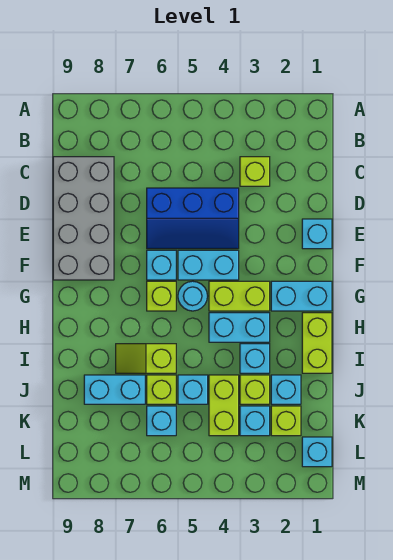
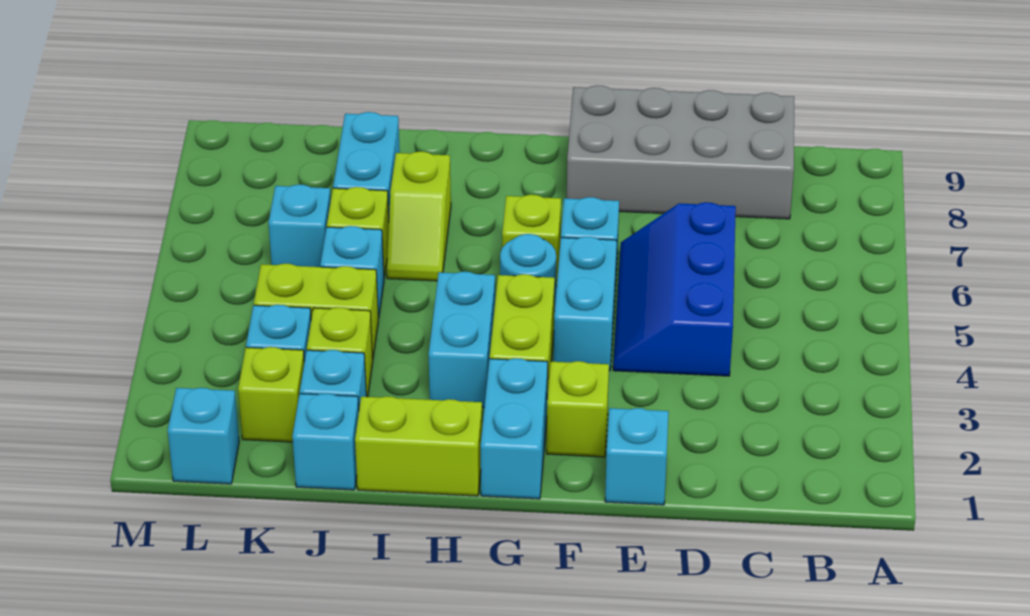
lime 1x1 brick [240,157,270,186] -> lime 1x1 brick moved to [547,361,609,457]
cyan 1x1 brick [240,344,270,373] -> cyan 1x1 brick moved to [292,394,359,490]
lime 1x2 slope [116,344,176,373] -> lime 1x2 slope turned to [387,152,451,281]

